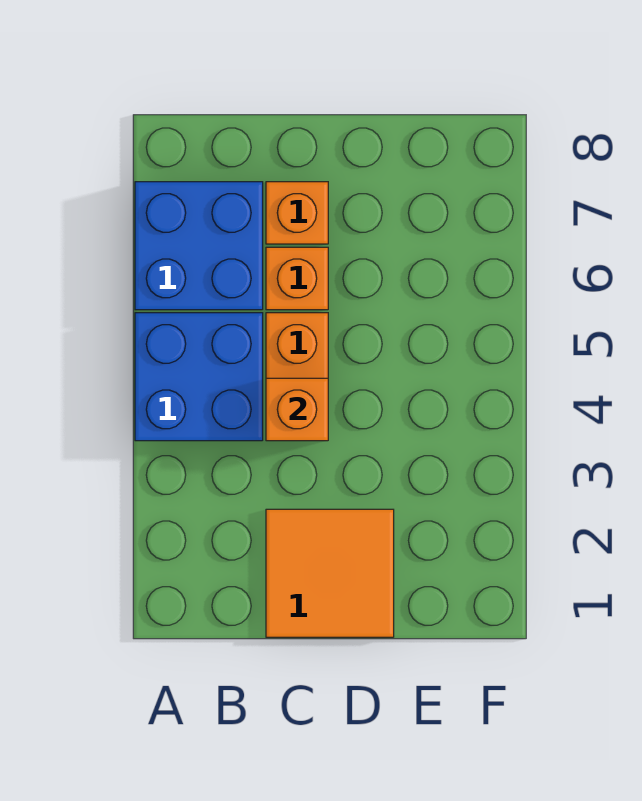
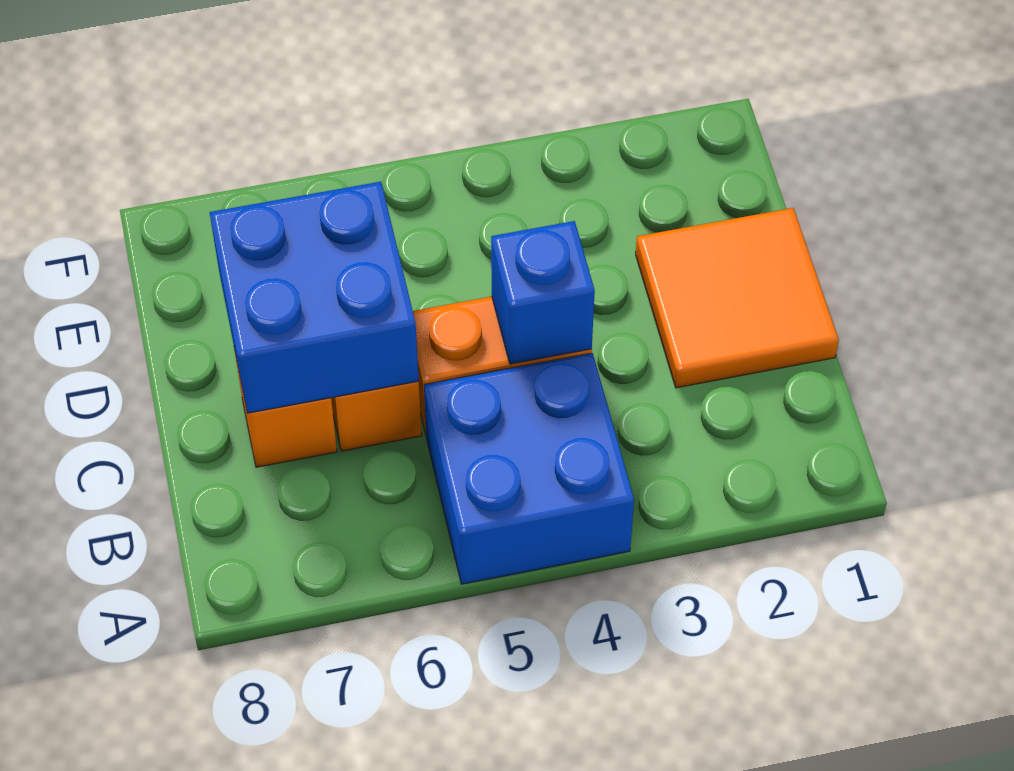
blue 2x2 brick [135,182,263,310] -> blue 2x2 brick moved to [210,182,419,413]
orange 1x1 brick [266,378,328,441] -> blue 1x1 brick [491,221,595,364]

